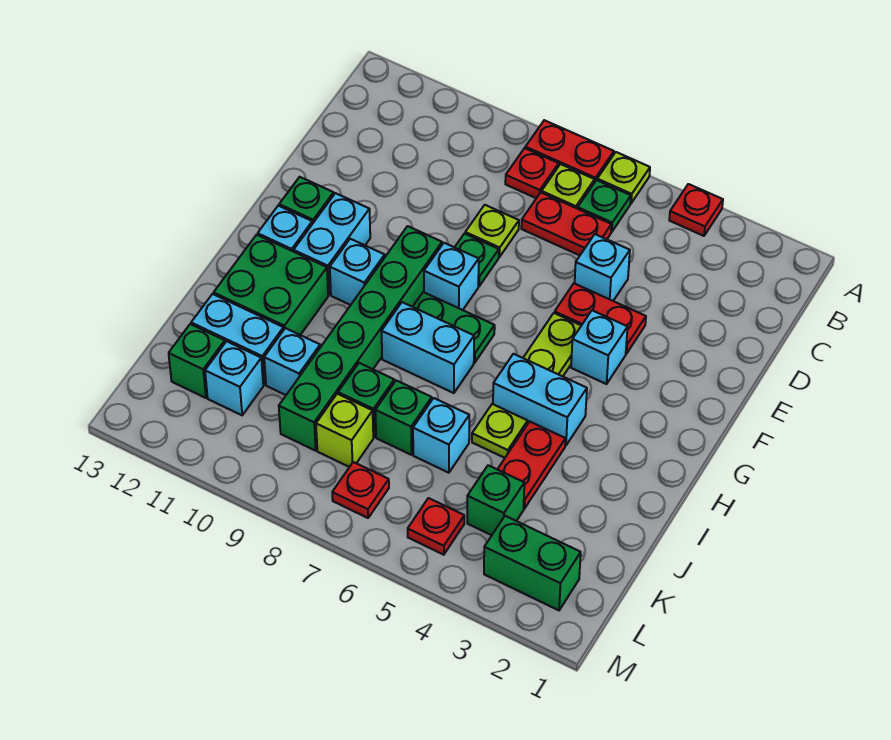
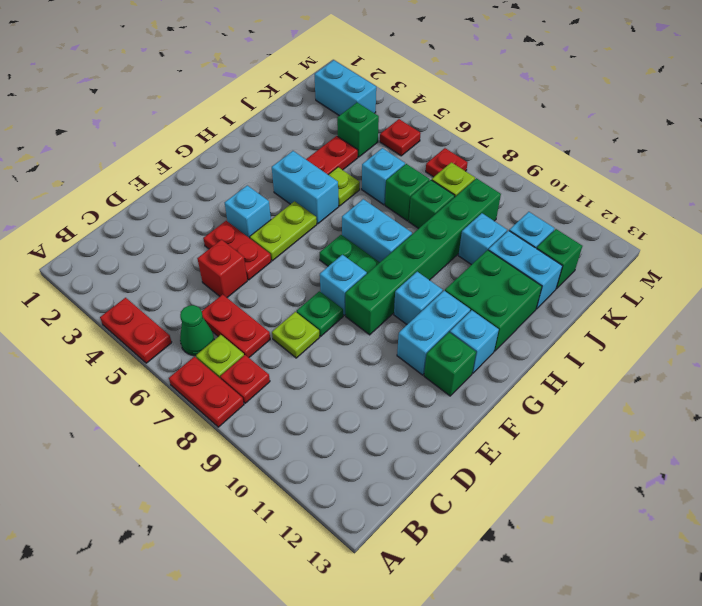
red 1x1 plate [669,184,723,236] -> red 1x2 plate [100,298,172,363]
lime 1x1 plate [597,152,650,203] -> none
green 1x1 plate [578,180,631,232] -> green 1x1 cone [180,305,214,356]
cyan 1x1 brick [575,234,630,301] -> red 1x1 brick [197,240,247,297]
green 1x2 brick [484,516,581,610] -> cyan 1x2 brick [314,60,376,116]

